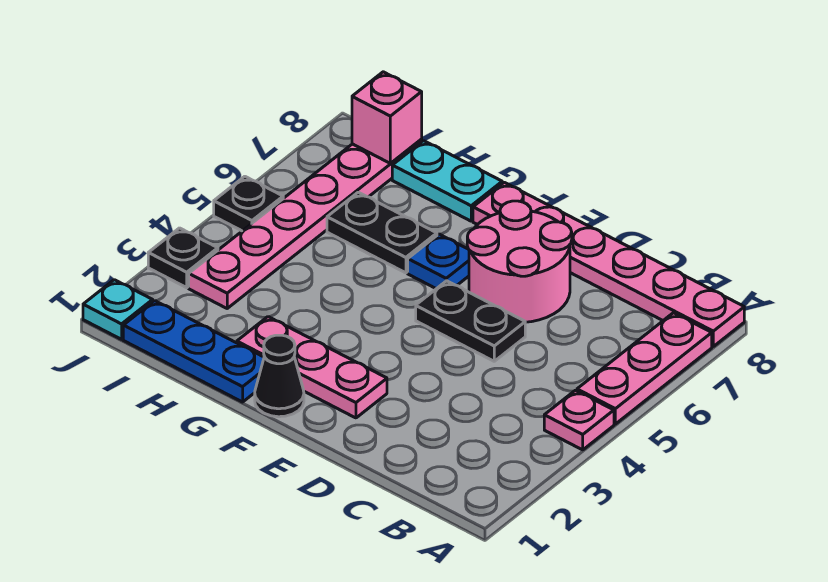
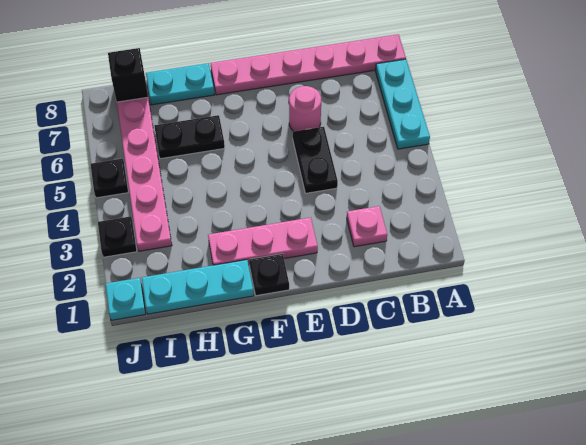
pink 1x1 plate [544,390,614,450] -> pink 1x1 plate moved to [347,206,387,247]
pink 1x3 plate [577,313,712,424] -> cyan 1x3 plate [375,59,430,149]
black 1x2 plate [416,281,525,361] -> black 1x2 plate turned to [293,127,338,193]
pink 2x2 round brick [467,201,572,322] -> pink 1x1 round brick [289,86,321,131]
black 1x1 cone [255,335,304,417] -> black 1x1 plate [249,254,289,296]
blue 1x1 plate [408,234,469,289] -> none
blue 1x3 plate [123,301,264,402] -> cyan 1x3 plate [142,260,254,314]
pink 1x1 brick [352,72,422,163] -> black 1x1 brick [108,48,148,102]

